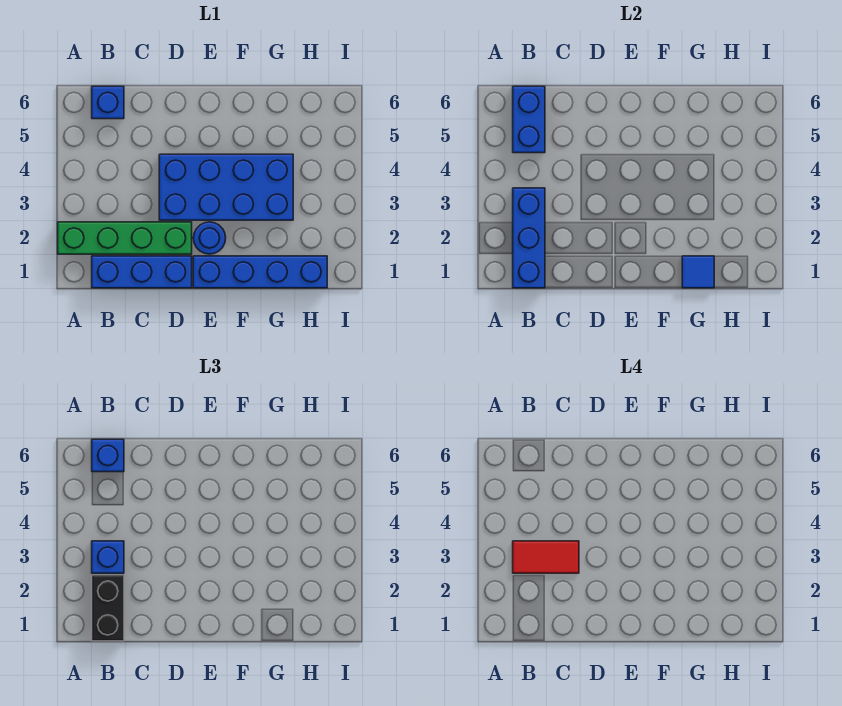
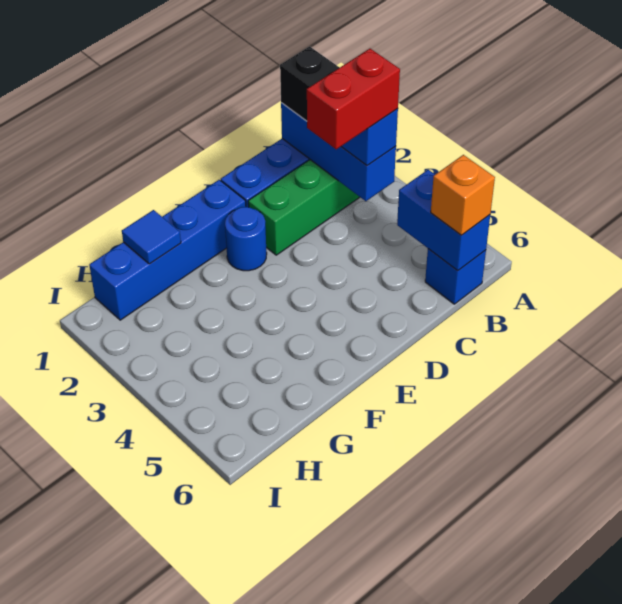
red 1x2 tile [513,541,579,573] -> red 1x2 brick [307,49,400,149]
blue 1x1 brick [92,439,124,472] -> orange 1x1 brick [431,155,495,235]
blue 2x4 brick [159,154,293,220] -> none

